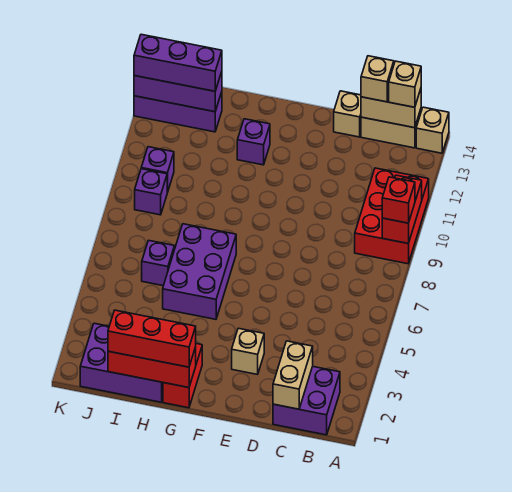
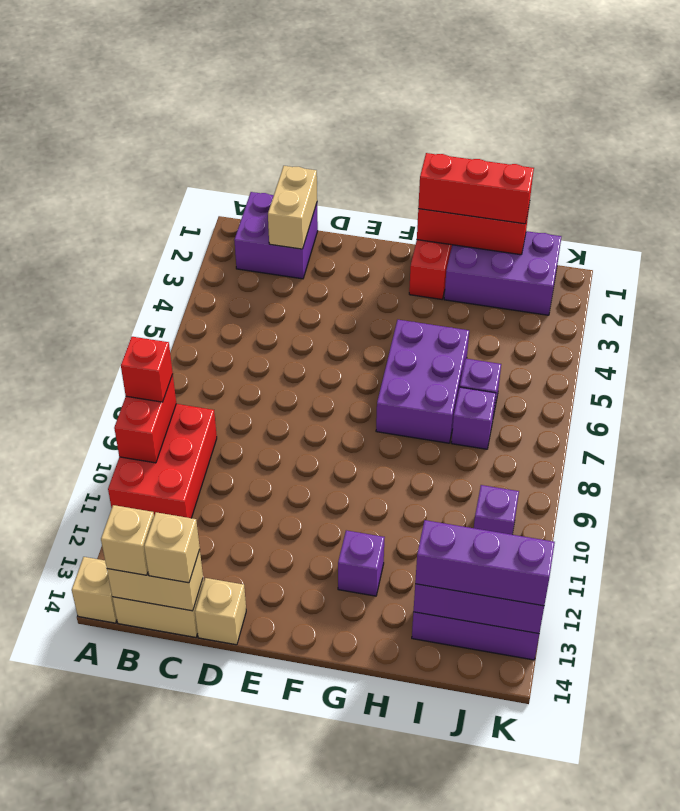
tan 1x1 brick [232,328,264,374] -> none
purple 1x1 brick [135,169,167,215] -> purple 1x1 brick moved to [451,387,496,449]

